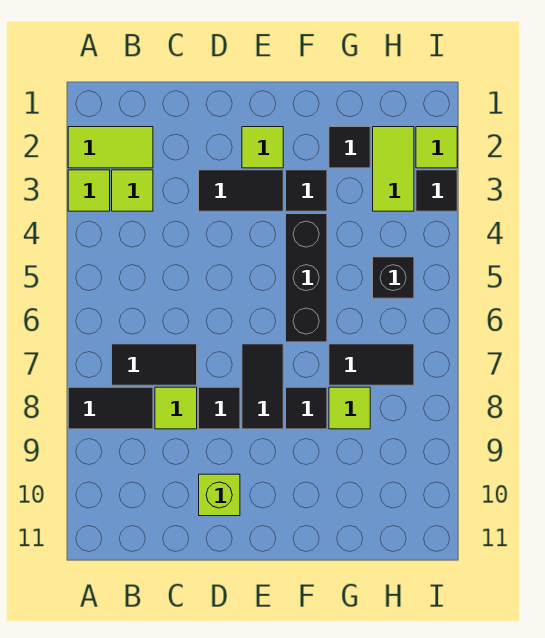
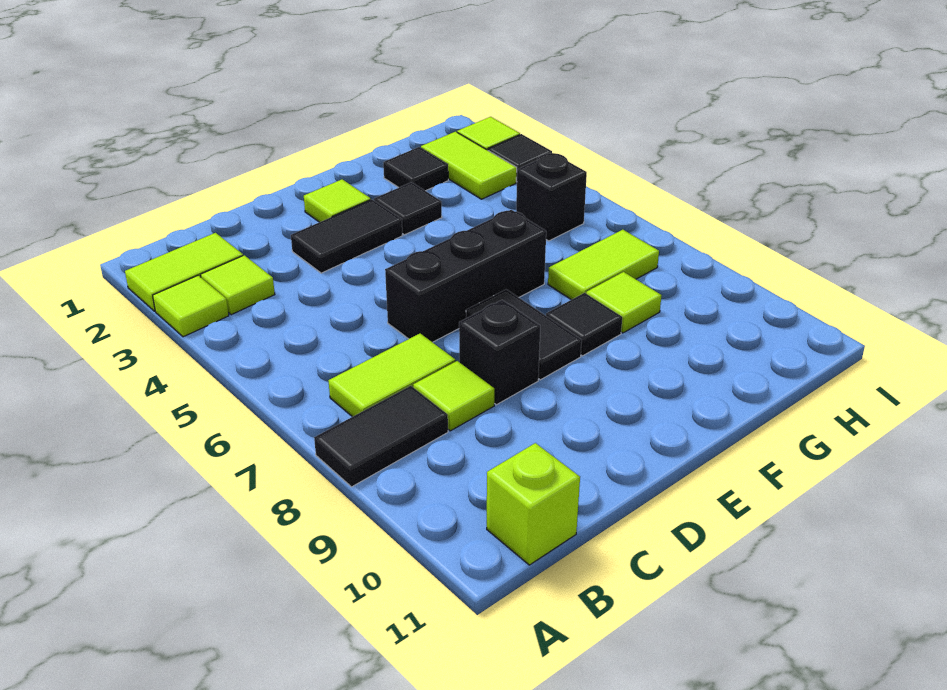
black 1x2 tile [112,344,197,385] -> lime 1x2 tile [329,333,455,417]
black 1x1 tile [199,387,240,429] -> black 1x1 brick [459,300,540,405]
lime 1x1 brick [199,474,240,516] -> lime 1x1 brick moved to [487,443,580,565]
black 1x3 brick [286,214,327,342] -> black 1x3 brick turned to [385,210,546,342]
black 1x2 tile [329,344,414,385] -> lime 1x2 tile [548,230,659,300]

